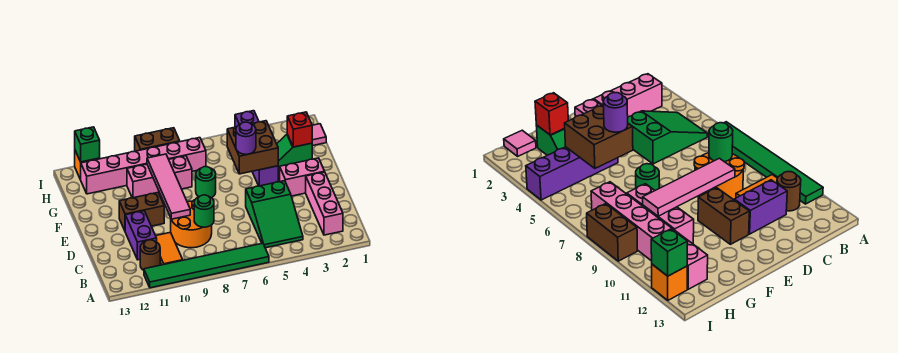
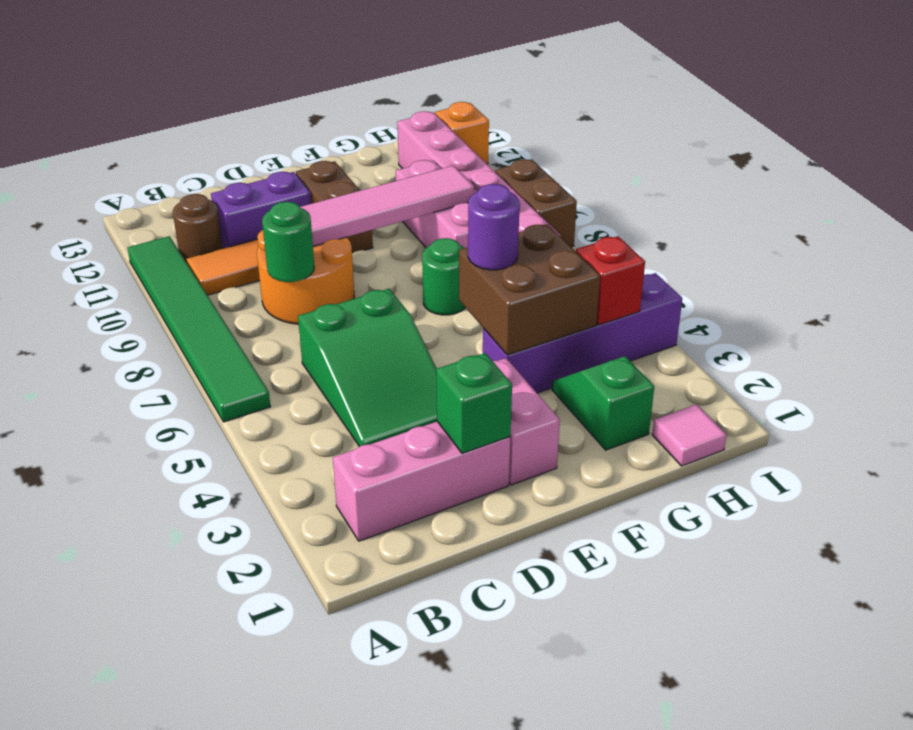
green 2x3 slope [246,181,303,248] -> green 2x3 slope turned to [298,289,437,446]
red 1x1 brick [287,112,312,147] -> red 1x1 brick moved to [576,236,645,325]
green 1x1 brick [75,127,100,162] -> green 1x1 brick moved to [436,353,512,453]

